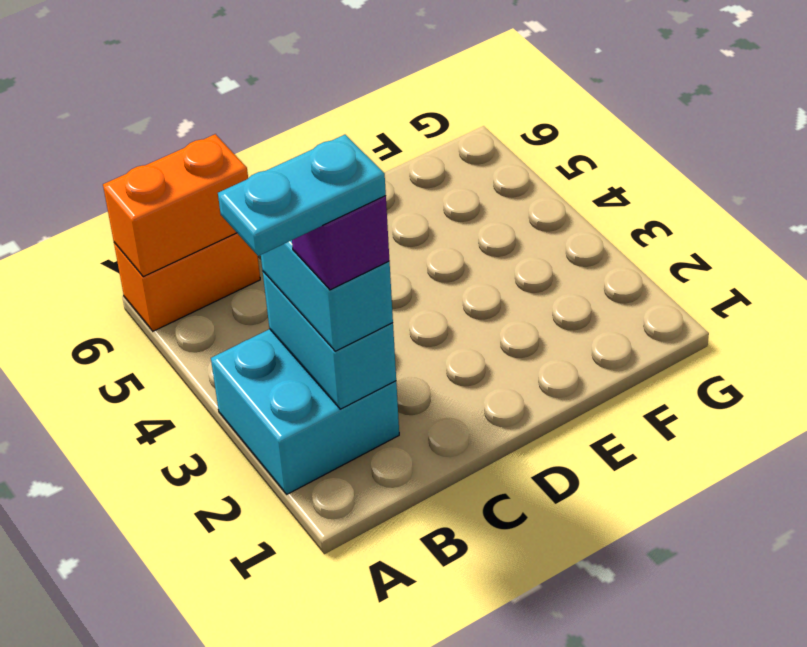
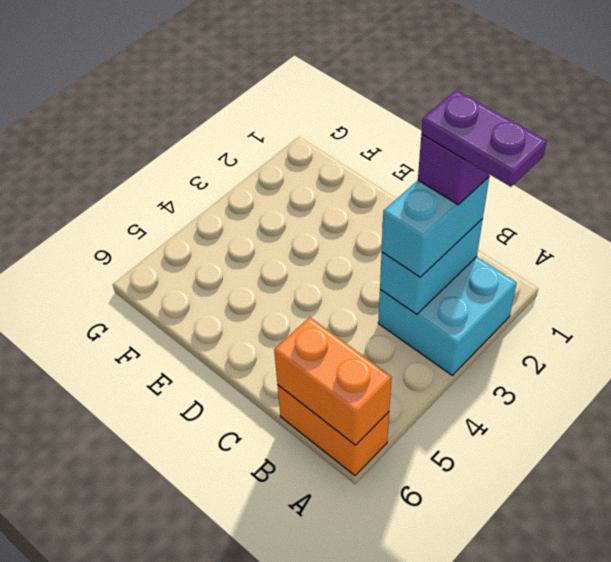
cyan 1x2 plate [218,135,386,256] -> purple 1x2 plate [421,90,547,187]

